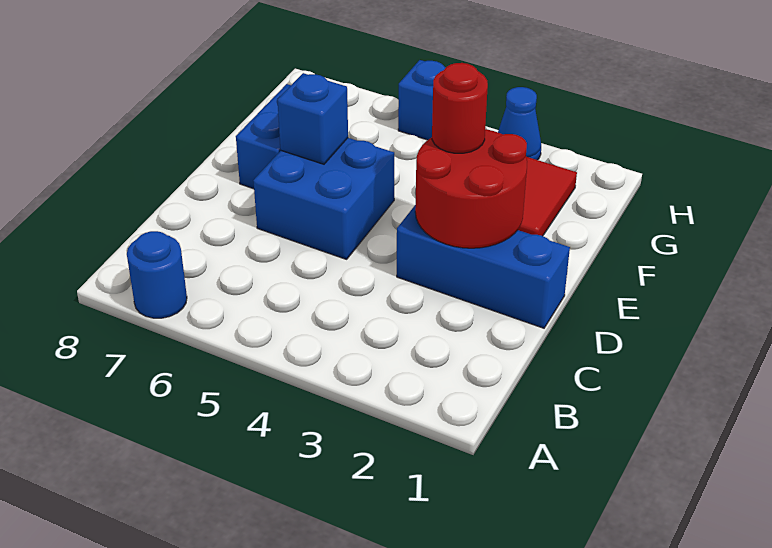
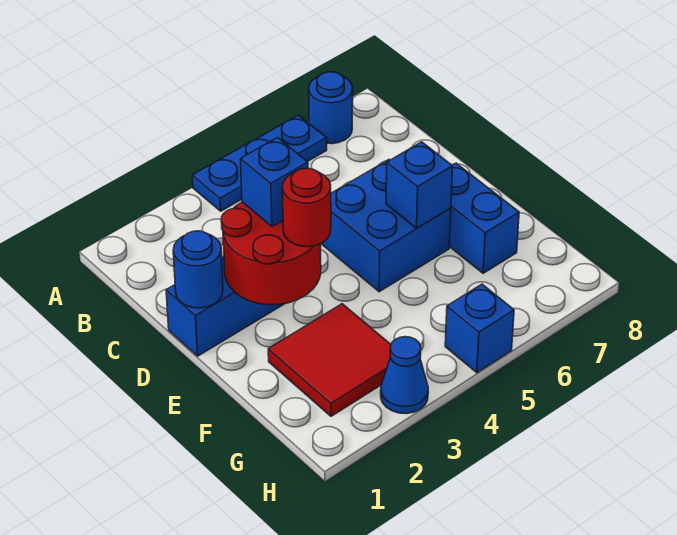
none -> blue 1x3 plate [192,115,327,211]
none -> blue 1x1 round brick [173,231,223,308]
none -> blue 1x1 brick [241,138,308,226]

